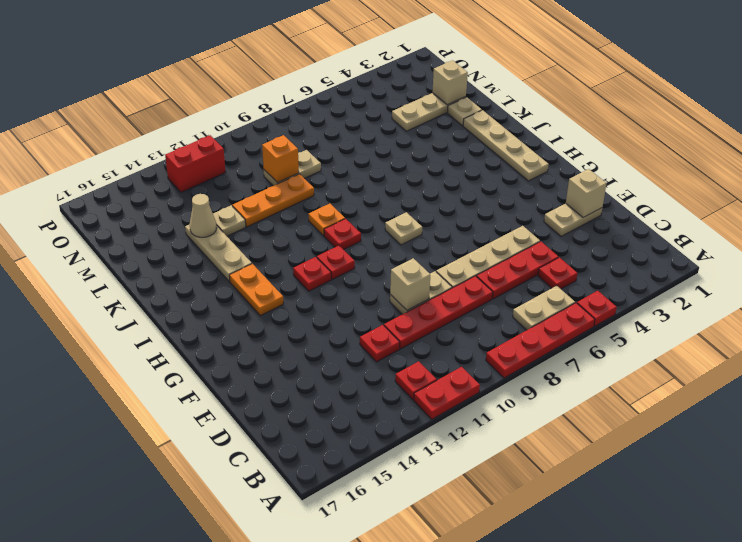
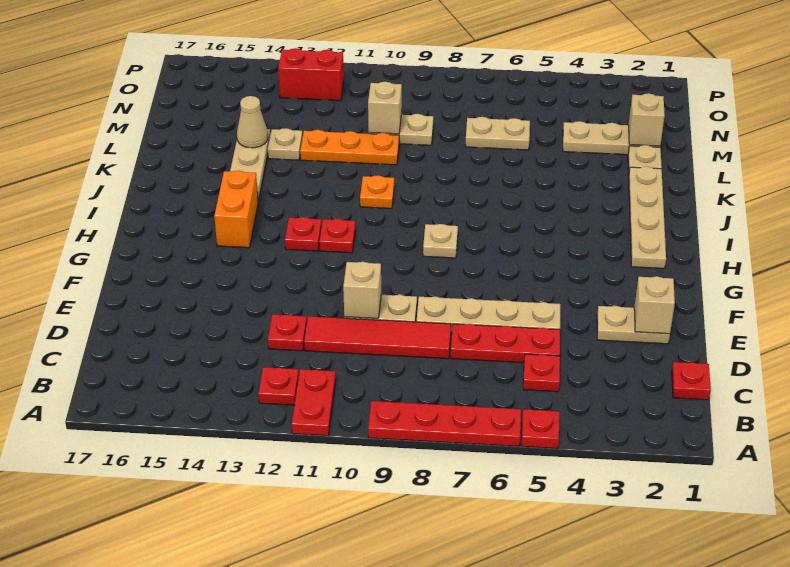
red 1x2 plate [414,367,480,419] -> red 1x2 plate turned to [292,369,336,436]
tan 1x2 plate [513,286,575,330] -> tan 1x2 plate moved to [465,117,530,150]
red 1x4 plate [384,276,493,349] -> red 1x4 tile [304,316,451,359]
orange 1x2 plate [229,264,284,316] -> orange 1x2 brick [214,170,258,248]
red 1x1 plate [324,219,361,250] -> red 1x1 plate moved to [672,362,711,400]
orange 1x1 brick [262,135,299,183] -> tan 1x1 brick [368,82,402,134]

